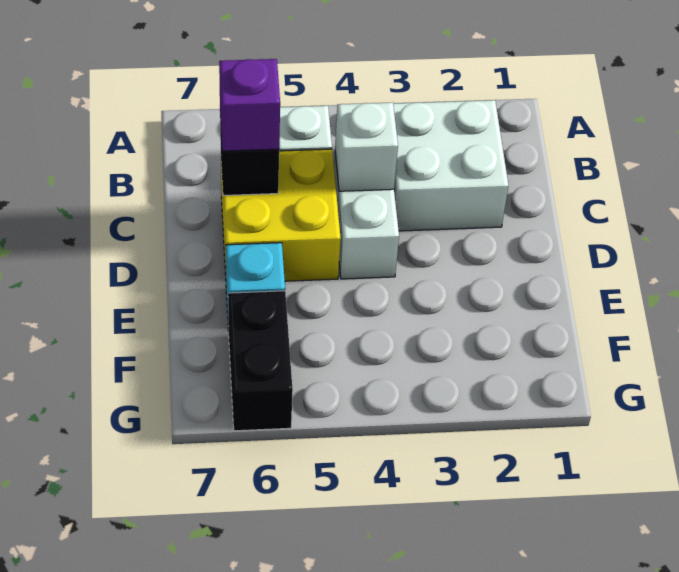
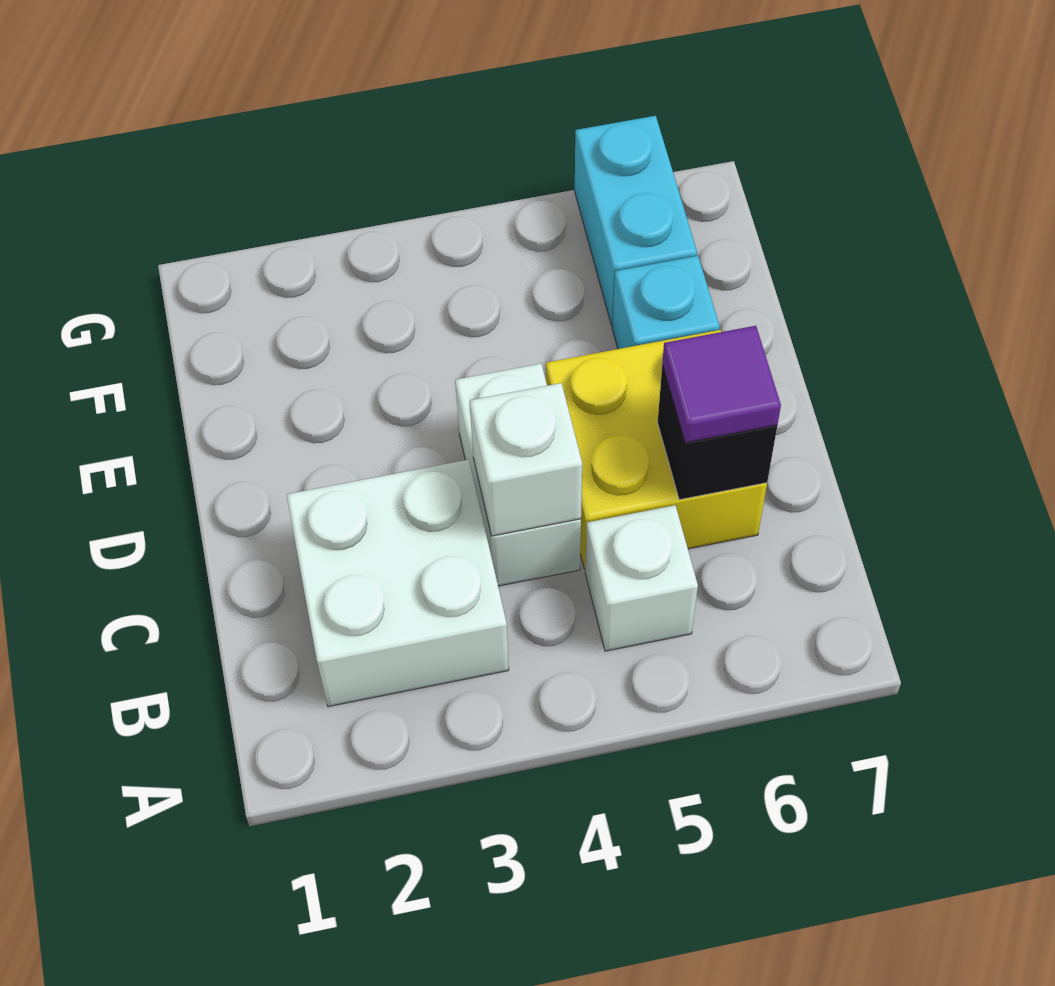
purple 1x1 brick [219,59,280,151] -> purple 1x1 tile [662,326,781,443]
black 1x2 brick [228,291,293,431] -> cyan 1x2 brick [575,116,697,325]

